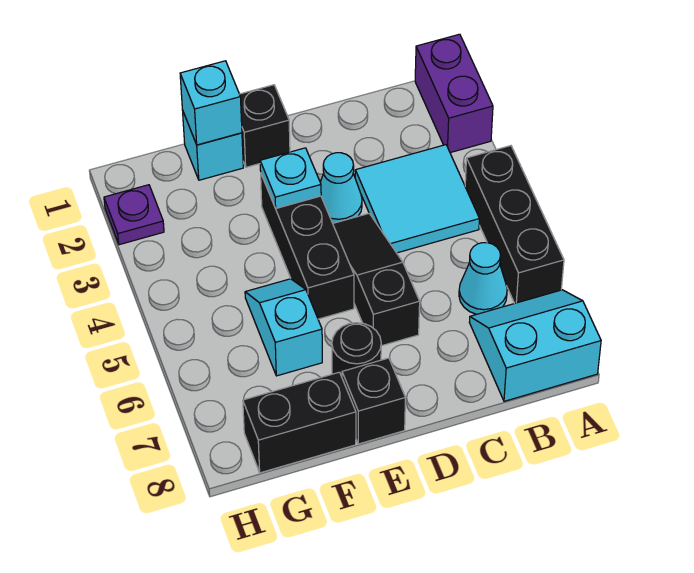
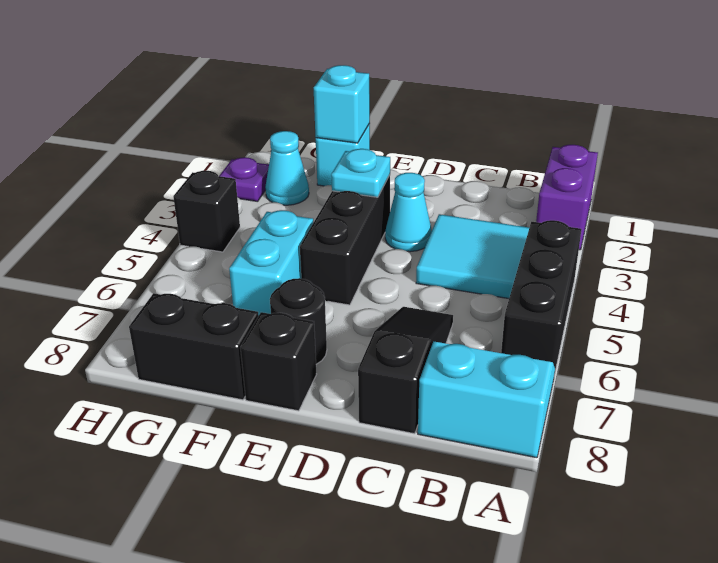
cyan 1x1 cone [459,243,507,314] -> cyan 1x1 cone moved to [265,131,309,205]
black 1x3 slope [333,214,420,346] -> black 1x3 slope moved to [358,307,453,434]
black 1x1 brick [240,85,290,167] -> black 1x1 brick moved to [173,171,240,252]
cyan 1x2 slope [245,279,322,376] -> cyan 1x2 brick [229,210,313,315]

